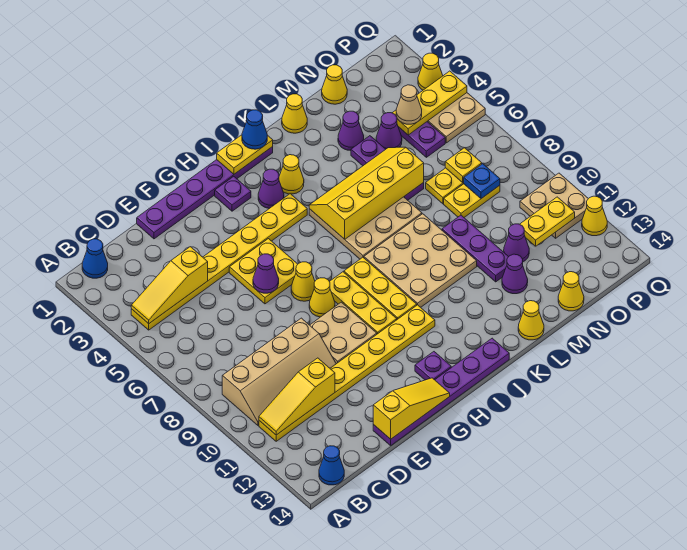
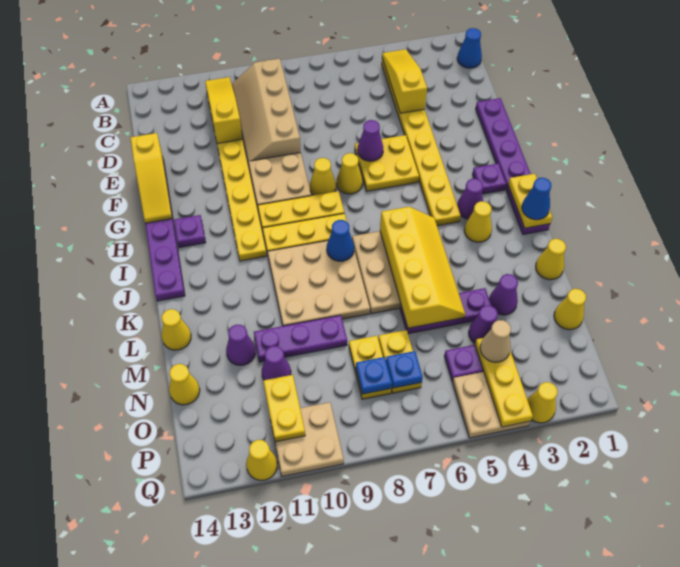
blue 1x1 cone [319,446,344,485] -> blue 1x1 cone moved to [327,220,354,261]
yellow 1x1 plate [445,148,482,183] -> blue 1x1 plate [386,351,423,388]

